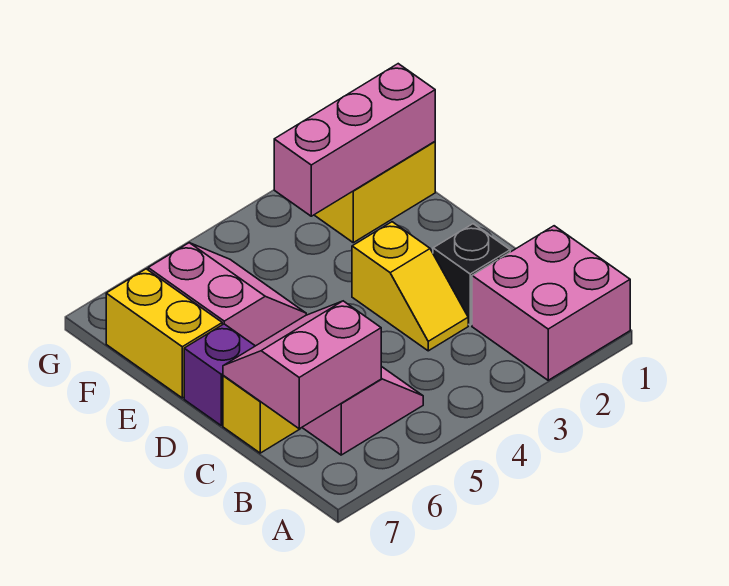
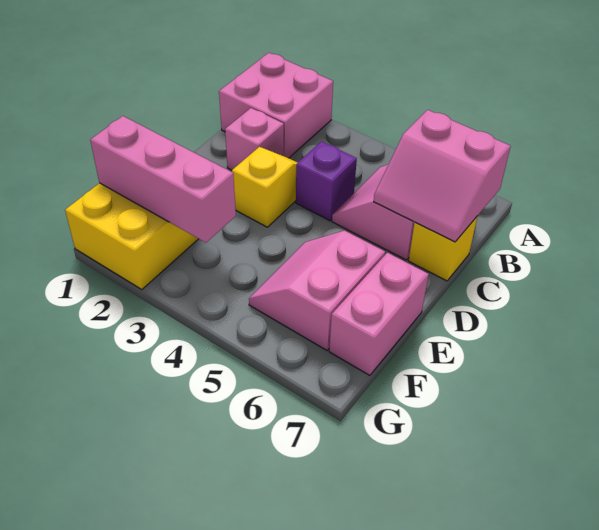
black 1x1 brick [433,224,510,325] -> pink 1x1 brick [225,108,284,170]
purple 1x1 brick [184,324,255,425] -> purple 1x1 brick moved to [296,141,357,221]
yellow 1x2 brick [106,269,222,398] -> pink 1x2 brick [329,253,429,375]

